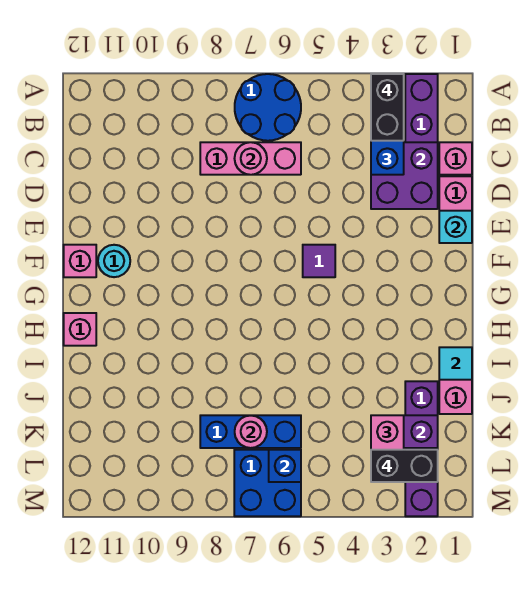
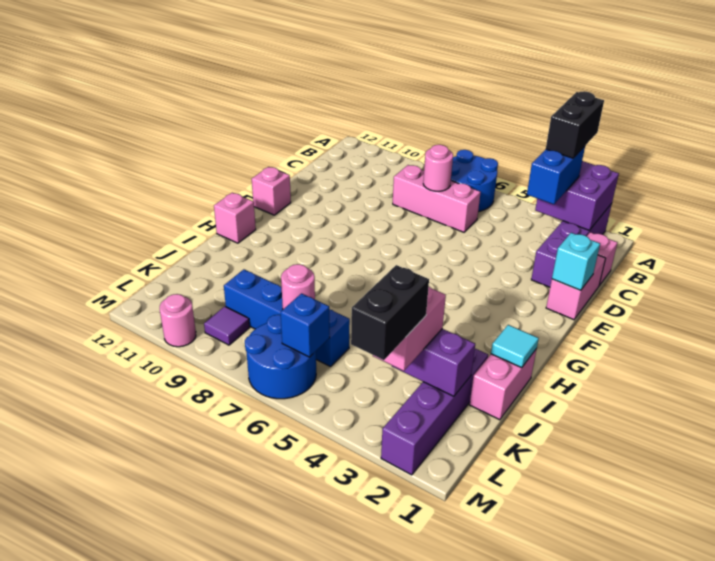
purple 2x2 brick [371,142,438,209] -> purple 2x2 brick moved to [535,161,619,230]
purple 1x1 tile [303,245,335,277] -> purple 1x1 tile moved to [204,306,250,345]
cyan 1x1 round brick [98,245,130,277] -> none
blue 1x3 brick [200,415,301,448] -> blue 1x4 brick [224,269,350,367]
black 1x2 brick [371,450,438,482] -> black 1x2 brick turned to [351,265,429,360]
blue 2x2 brick [234,450,301,516] -> blue 2x2 round brick [245,315,316,399]
none -> pink 1x1 round brick [160,294,196,347]

